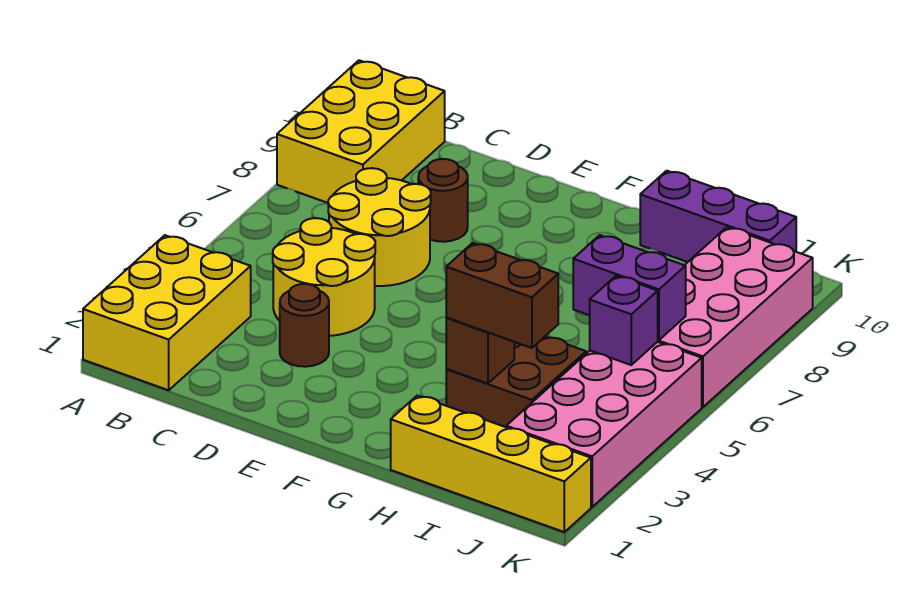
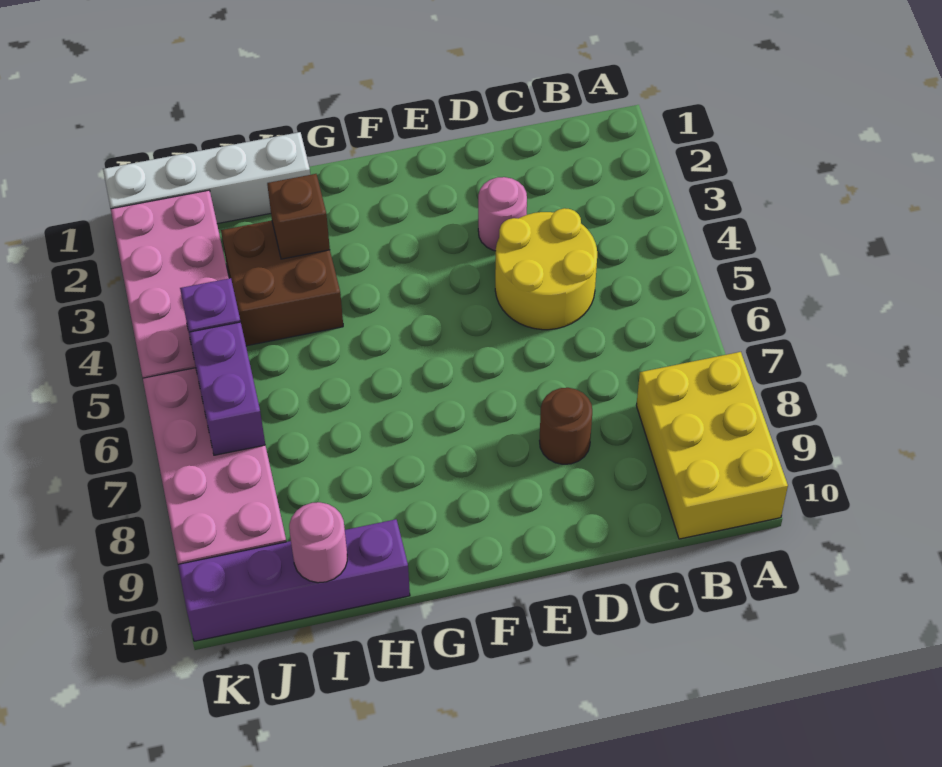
yellow 2x3 brick [83,235,251,390] -> none
yellow 2x2 round brick [328,168,431,286] -> none
brown 1x1 round brick [280,284,329,367] -> pink 1x1 round brick [478,177,527,251]
yellow 1x4 brick [391,396,591,532] -> white 1x4 brick [103,132,310,224]
brown 1x2 brick [446,243,558,348] -> none
purple 1x3 brick [640,171,796,262] -> purple 1x4 brick [178,519,410,641]
purple 1x2 brick [573,235,686,340] -> purple 1x2 brick turned to [189,322,265,455]
none -> pink 1x1 round brick [289,502,347,583]

